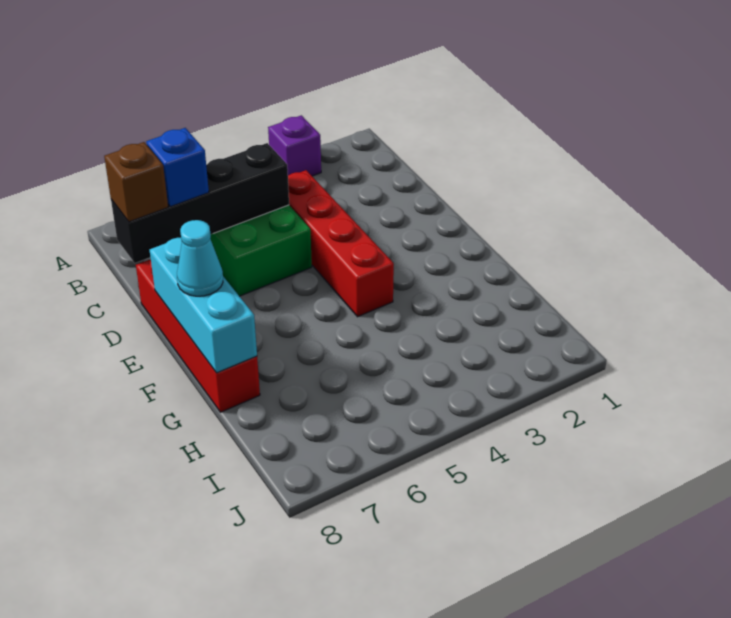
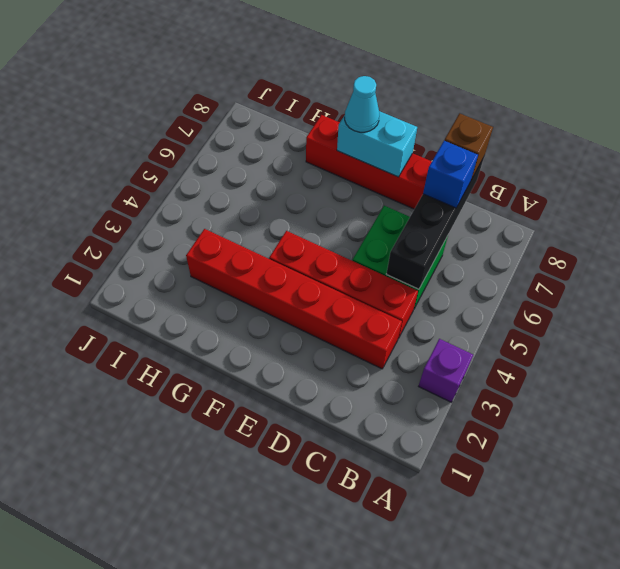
none -> red 1x6 brick [186,229,402,369]
cyan 1x3 brick [150,238,257,373] -> cyan 1x2 brick [337,111,417,177]

